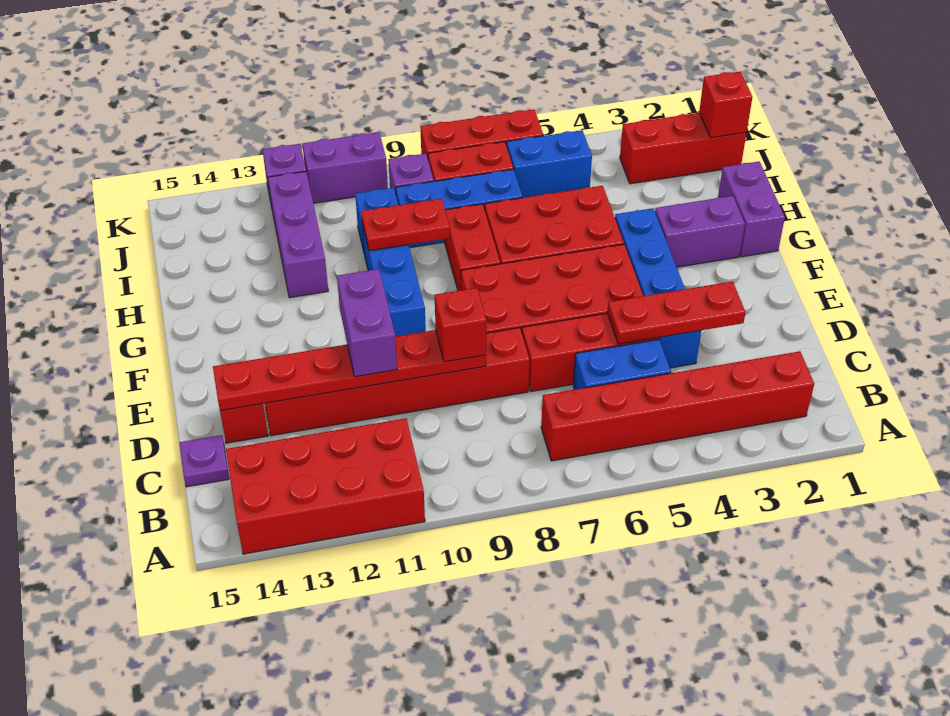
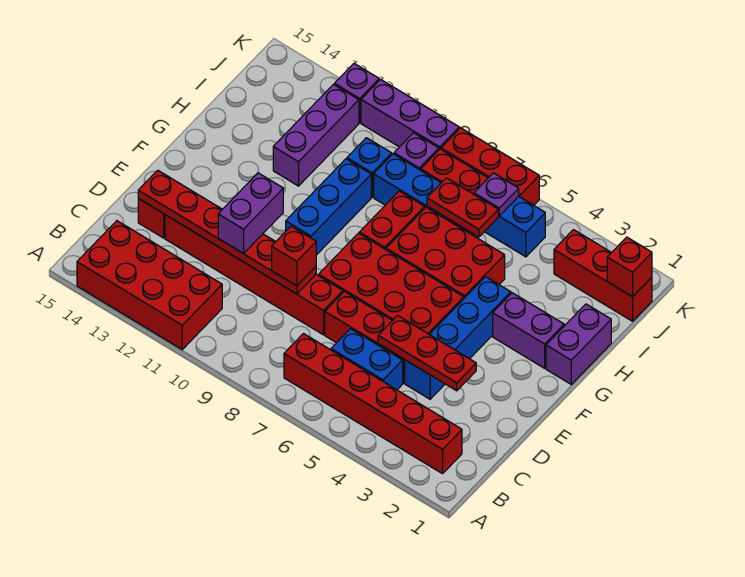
purple 1x1 plate [179,435,229,487] -> purple 1x1 plate moved to [474,173,519,216]
red 1x2 plate [361,199,450,251] -> red 1x2 plate moved to [427,178,498,237]
purple 1x2 brick [302,132,388,203] -> purple 1x3 brick [361,80,459,149]

